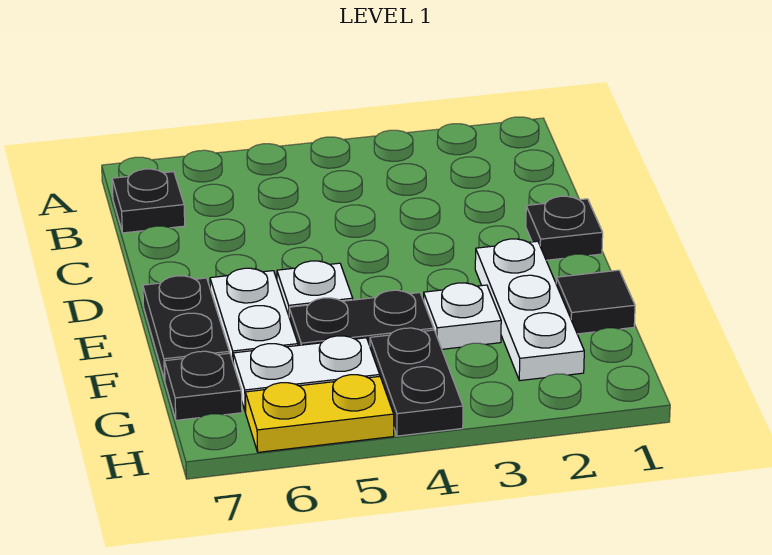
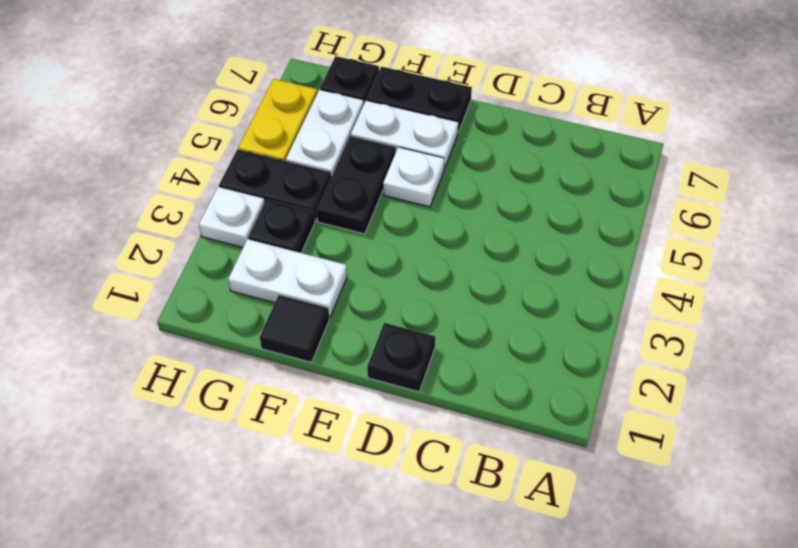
black 1x1 plate [112,169,185,233] -> black 1x1 plate moved to [248,199,315,253]
white 1x3 plate [475,239,584,381] -> white 1x2 plate [228,239,347,317]
white 1x1 plate [423,283,501,349] -> white 1x1 plate moved to [199,187,265,247]

